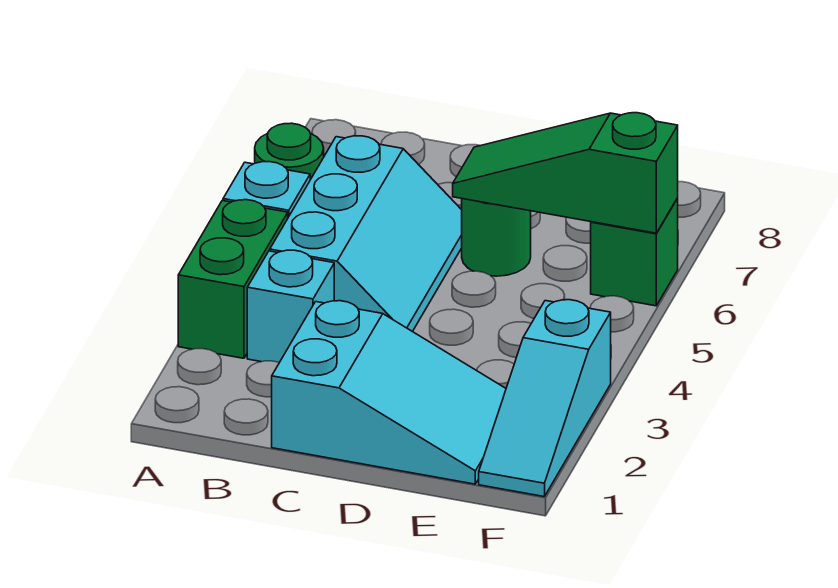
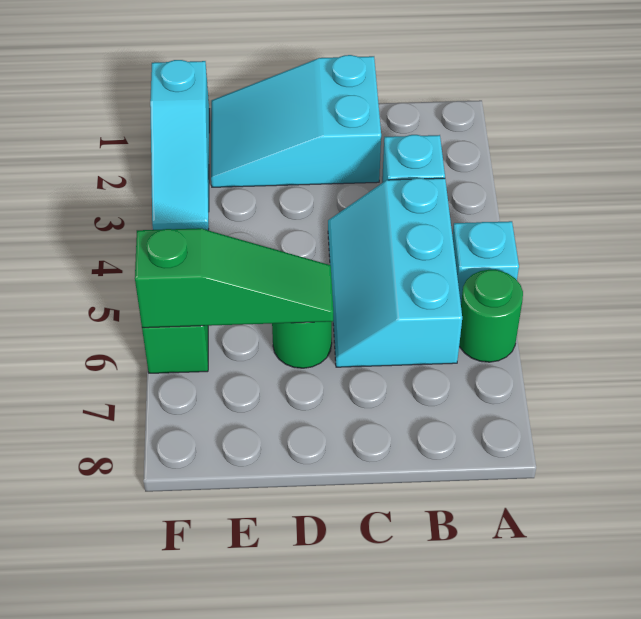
green 1x2 brick [178,200,288,358] -> none
cyan 1x3 slope [479,300,611,497] -> cyan 1x3 slope turned to [150,60,209,230]

